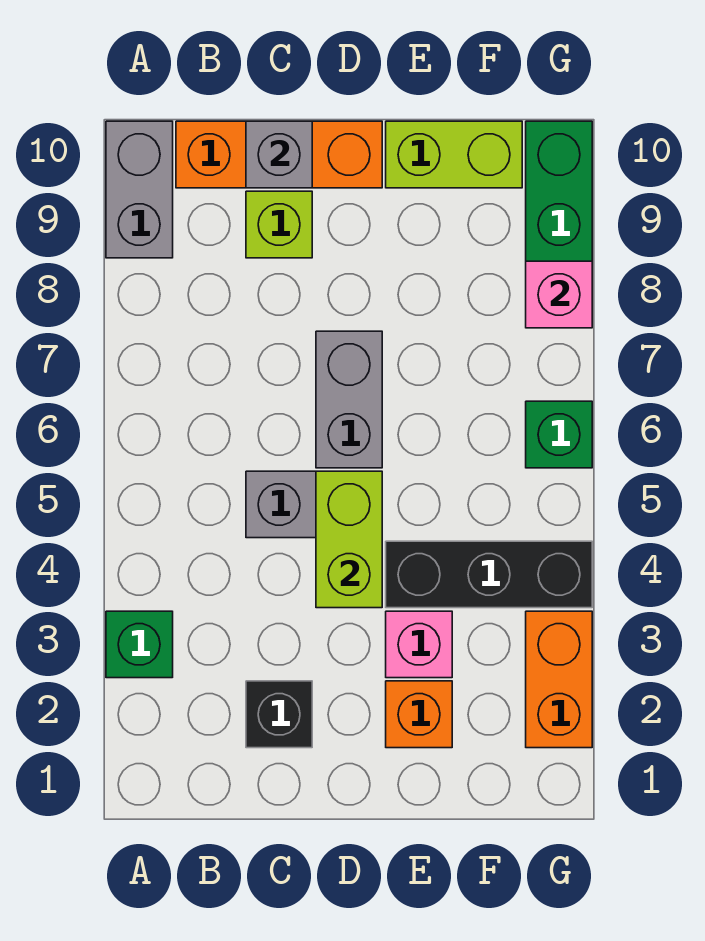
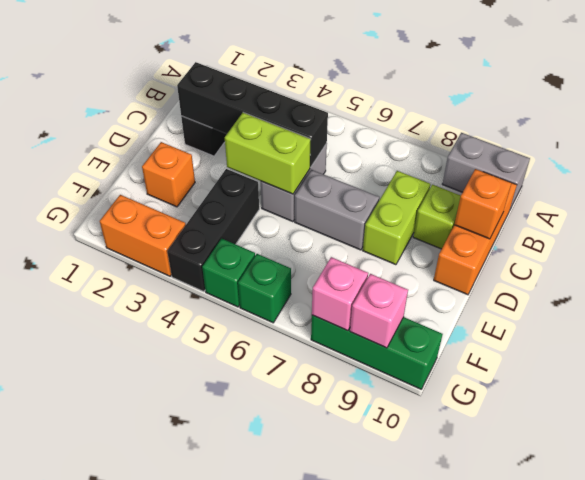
green 1x1 brick [106,611,173,678] -> green 1x1 brick moved to [202,239,255,307]
none -> black 1x4 brick [177,62,328,167]
grey 1x1 brick [246,121,312,188] -> orange 1x1 brick [454,169,511,239]
pink 1x1 brick [386,611,452,678] -> pink 1x1 brick moved to [350,274,408,348]
lime 1x2 brick [386,121,522,188] -> lime 1x2 brick moved to [363,171,430,265]

